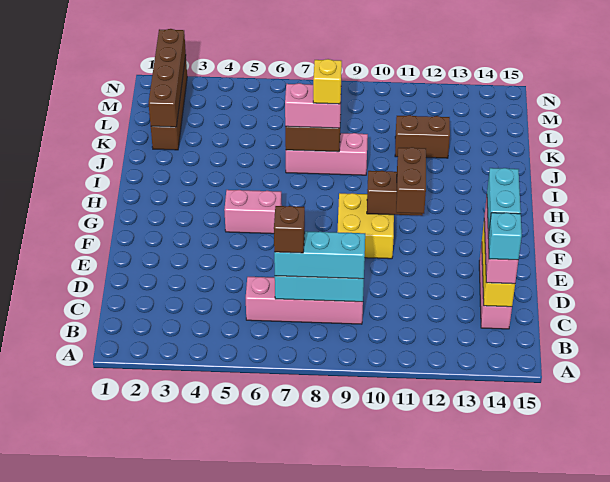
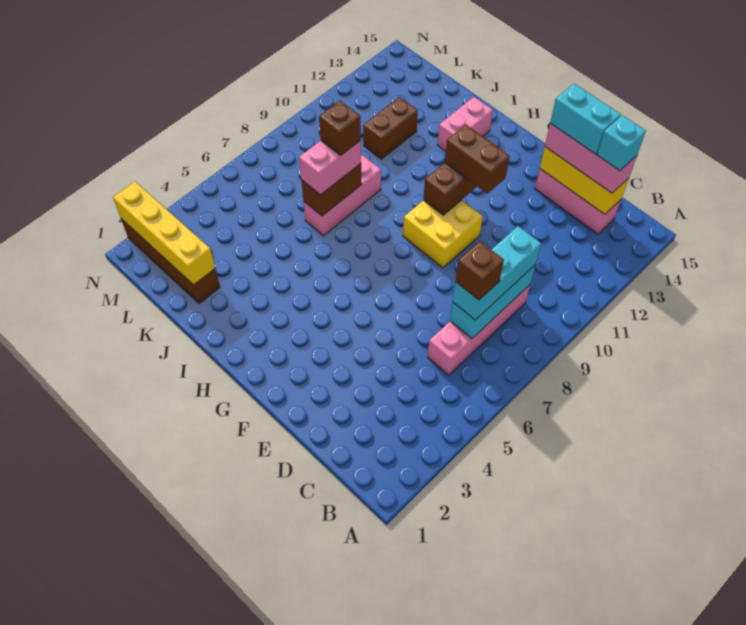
pink 1x2 brick [224,190,282,234] -> pink 1x2 brick moved to [437,97,493,151]
yellow 1x1 brick [313,59,342,104] -> brown 1x1 brick [319,101,361,155]
brown 1x4 brick [149,29,186,127] -> yellow 1x4 brick [113,182,215,285]

